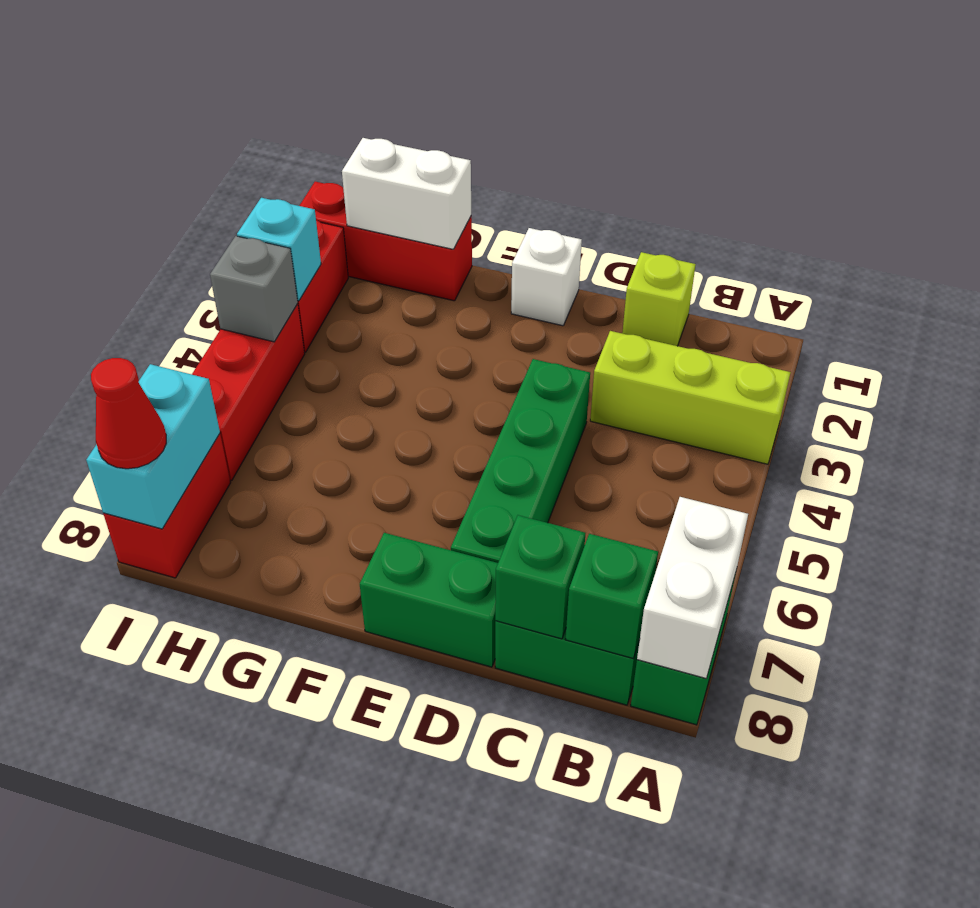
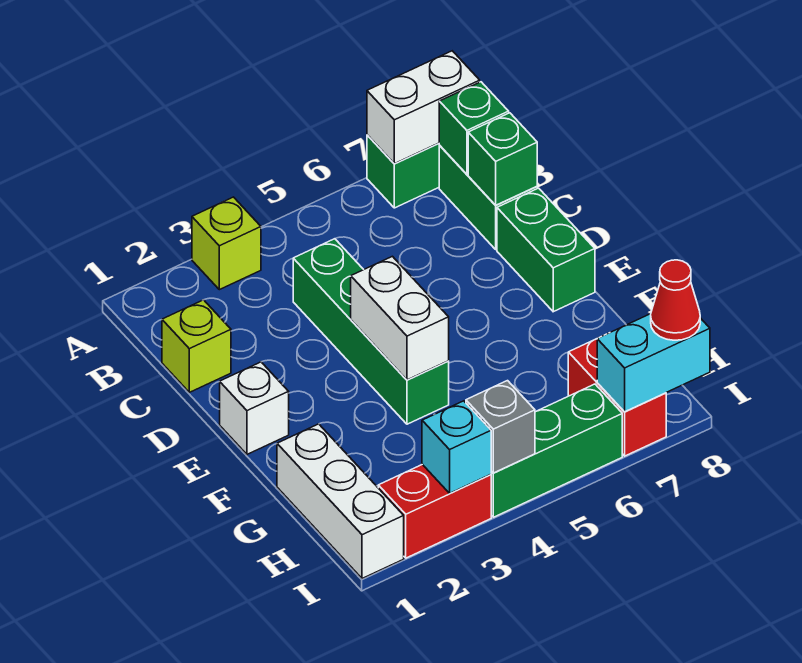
lime 1x3 brick [590,331,791,464] -> lime 1x1 brick [192,197,261,290]
green 1x4 brick [451,359,590,563] -> green 1x4 brick turned to [293,239,449,424]
red 1x3 brick [299,182,472,301] -> white 1x3 brick [277,424,404,579]
white 1x2 brick [342,138,471,249] -> white 1x2 brick moved to [351,256,449,380]
red 1x3 brick [192,304,305,480] -> green 1x3 brick [491,384,622,517]
red 1x2 brick [103,434,230,578] -> red 1x2 brick turned to [568,339,666,456]

